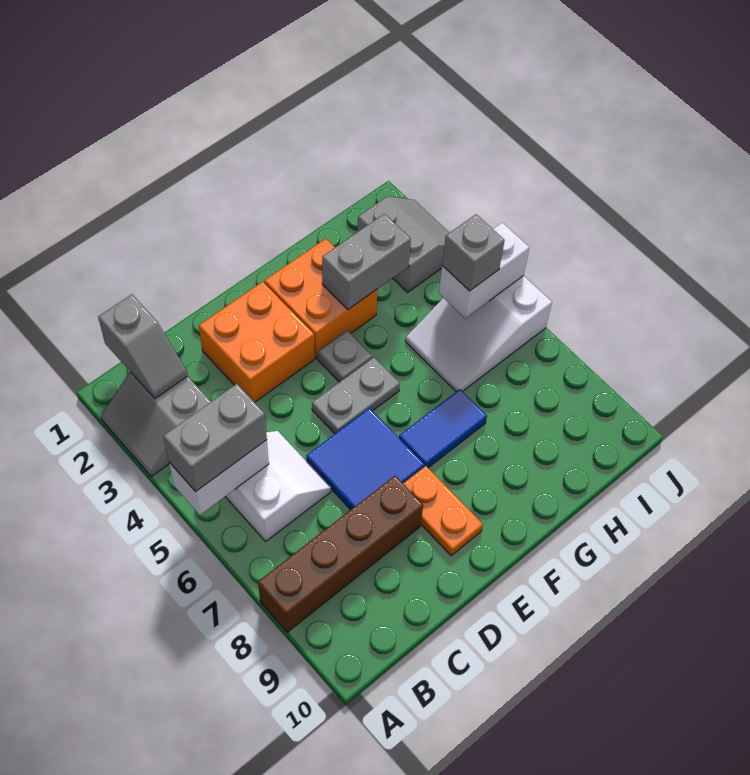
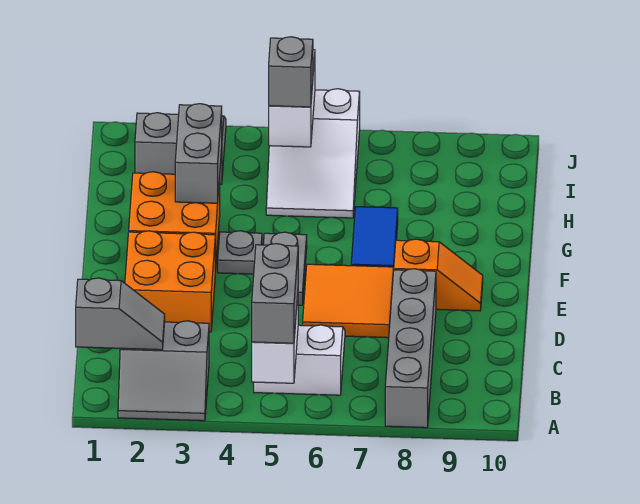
brown 1x4 brick [258,476,423,632] -> grey 1x4 brick [385,269,436,428]
blue 2x2 tile [306,408,424,510] -> orange 2x2 tile [303,264,394,338]
orange 1x2 plate [403,466,483,556] -> orange 1x2 slope [394,239,483,311]

